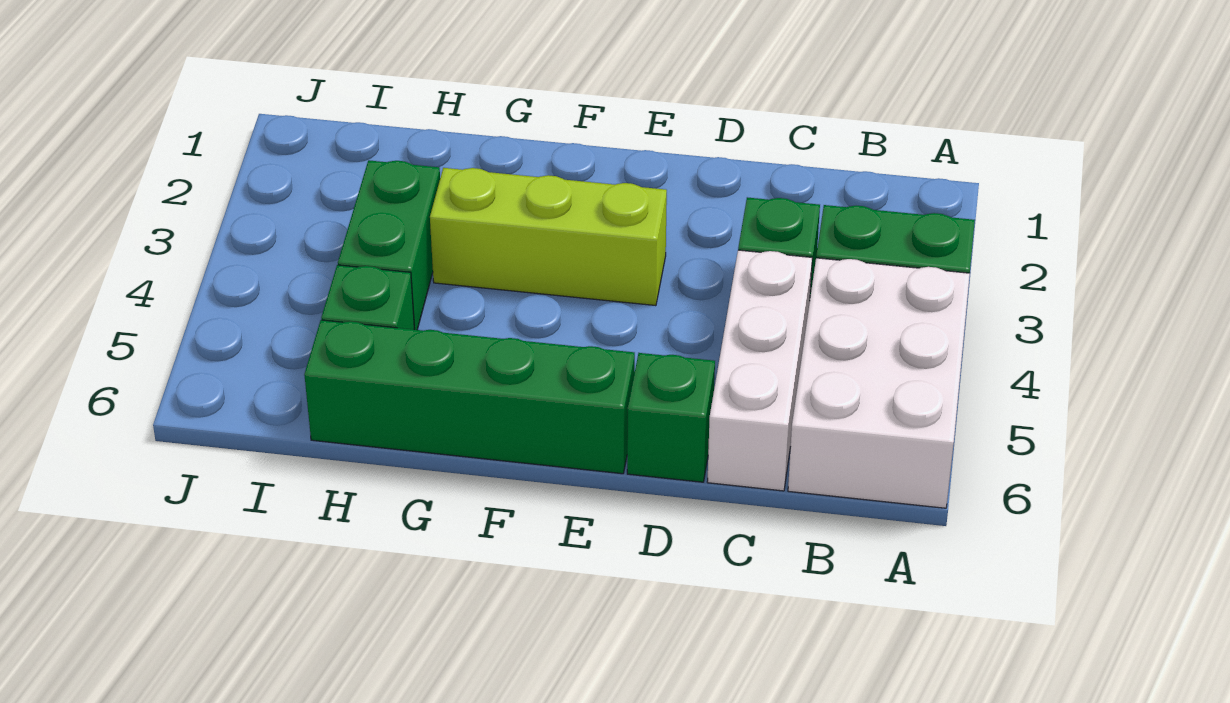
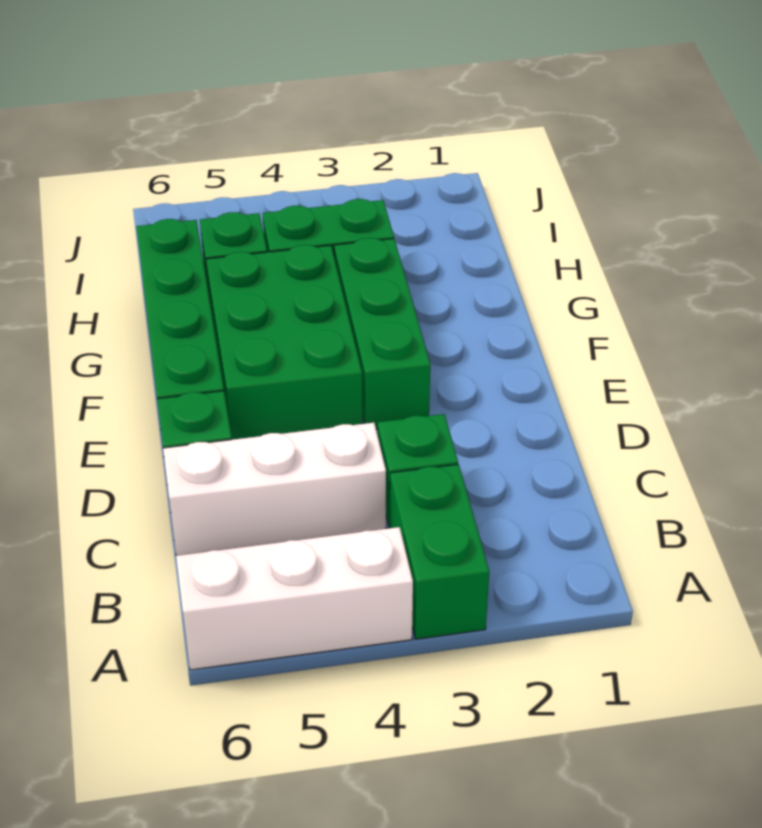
white 2x3 brick [788,258,970,508] -> white 1x3 brick [176,527,413,670]
lime 1x3 brick [430,168,667,306] -> green 1x3 brick [334,238,430,429]
none -> green 2x3 brick [206,245,363,440]

